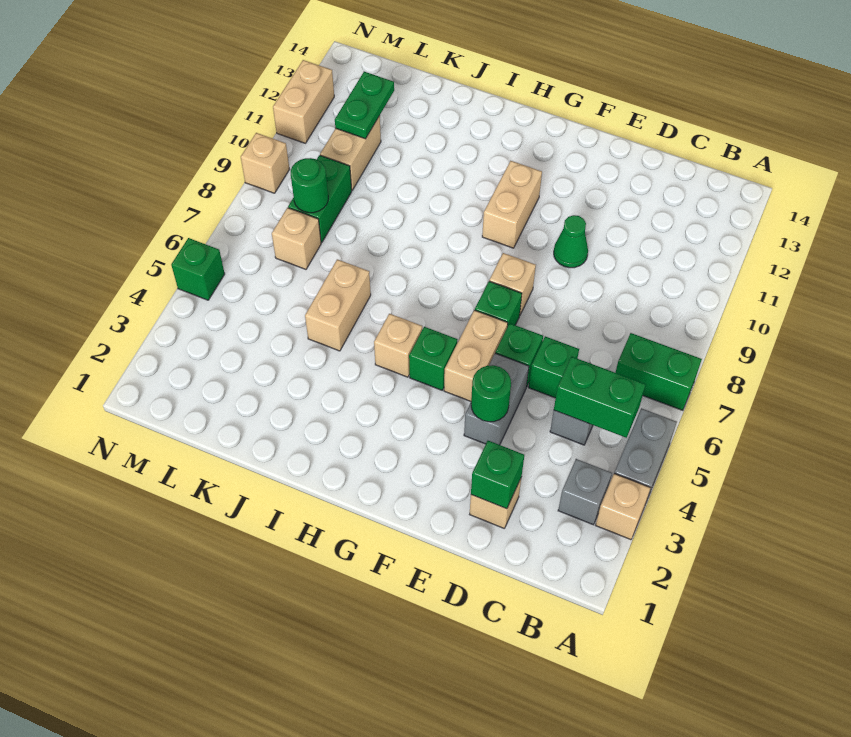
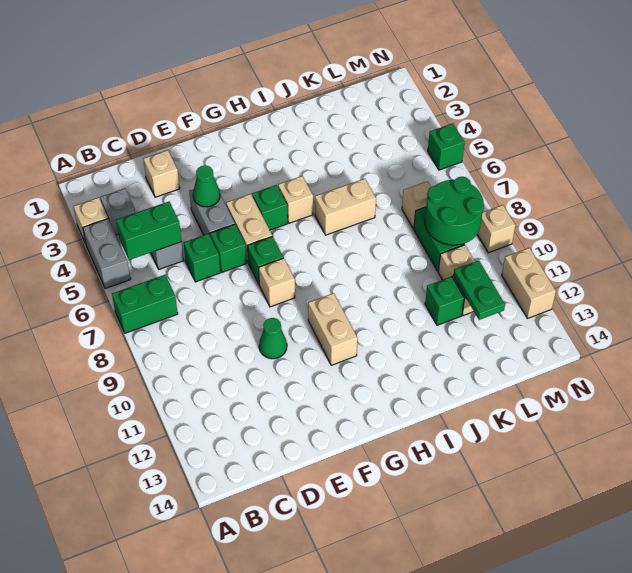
green 1x1 brick [471,441,524,509] -> green 1x1 brick moved to [425,277,464,325]
green 1x1 round brick [471,365,511,422] -> green 1x1 cone [193,165,220,207]
tan 1x2 brick [305,259,371,351] -> tan 1x2 brick turned to [315,179,376,235]
green 1x1 round brick [291,158,328,213] -> green 2x2 round brick [425,177,484,245]

